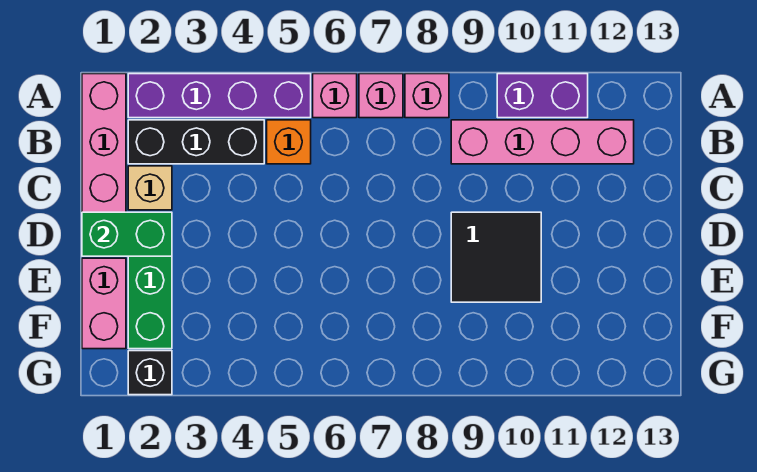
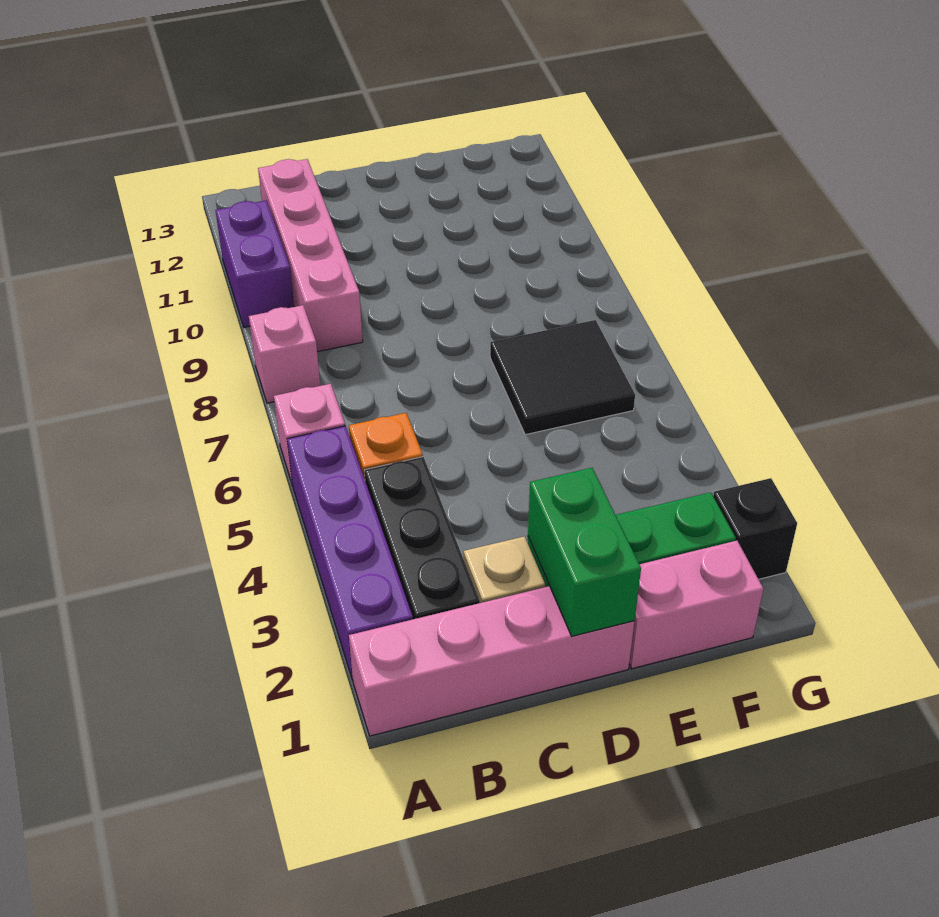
pink 1x1 brick [359,74,403,118] -> none
black 2x2 tile [451,212,541,302] -> black 2x2 tile moved to [490,320,635,435]

